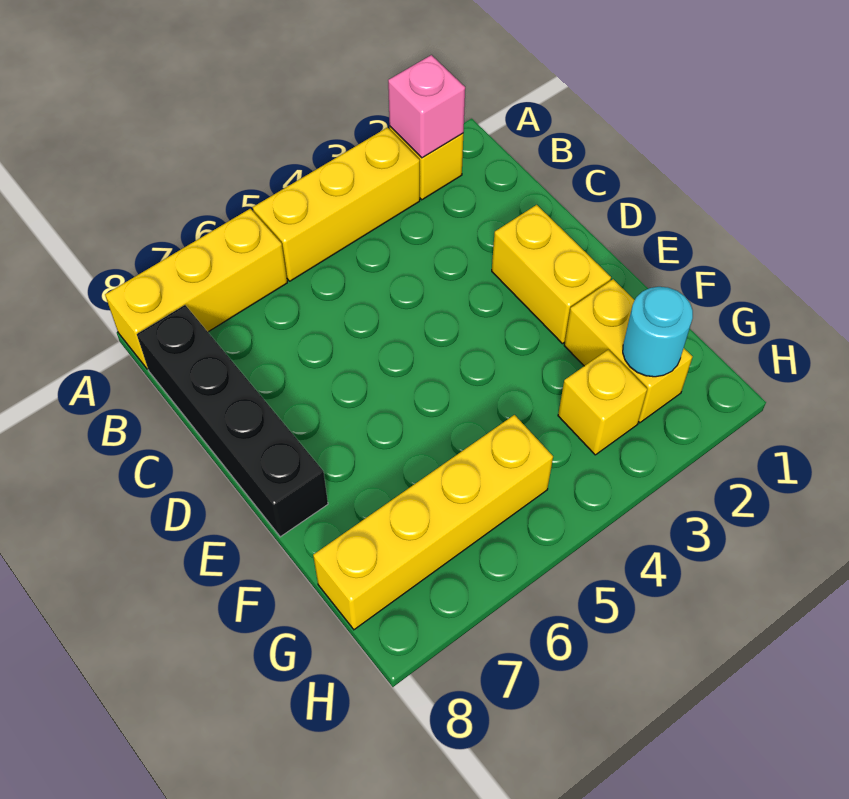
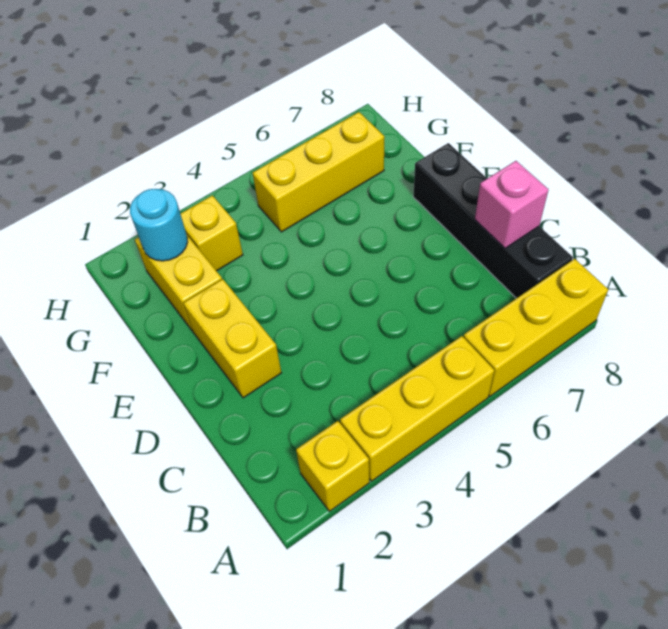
pink 1x1 brick [388,55,465,158] -> pink 1x1 brick moved to [475,161,548,248]
yellow 1x4 brick [313,415,553,630] -> yellow 1x3 brick [253,112,384,232]

